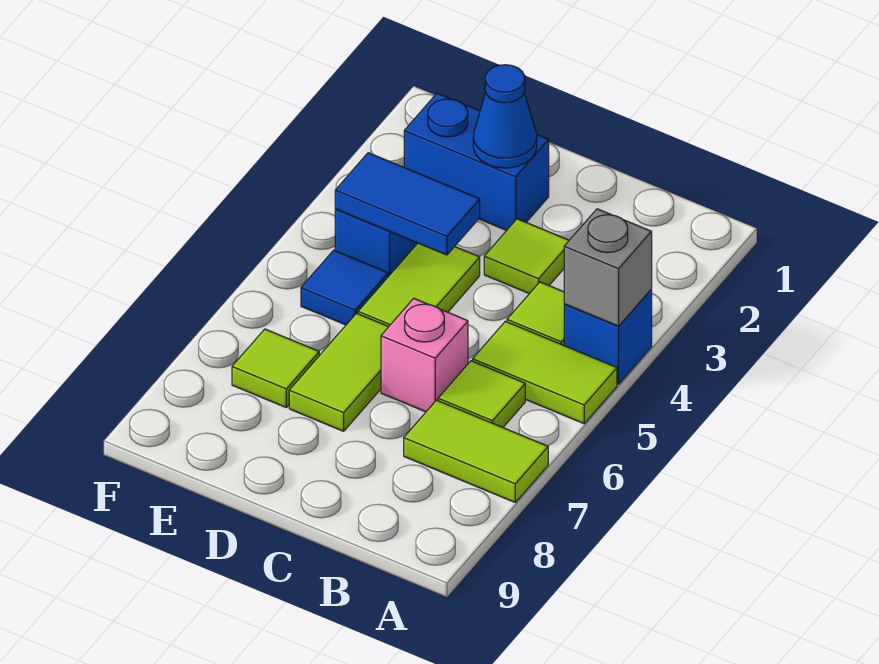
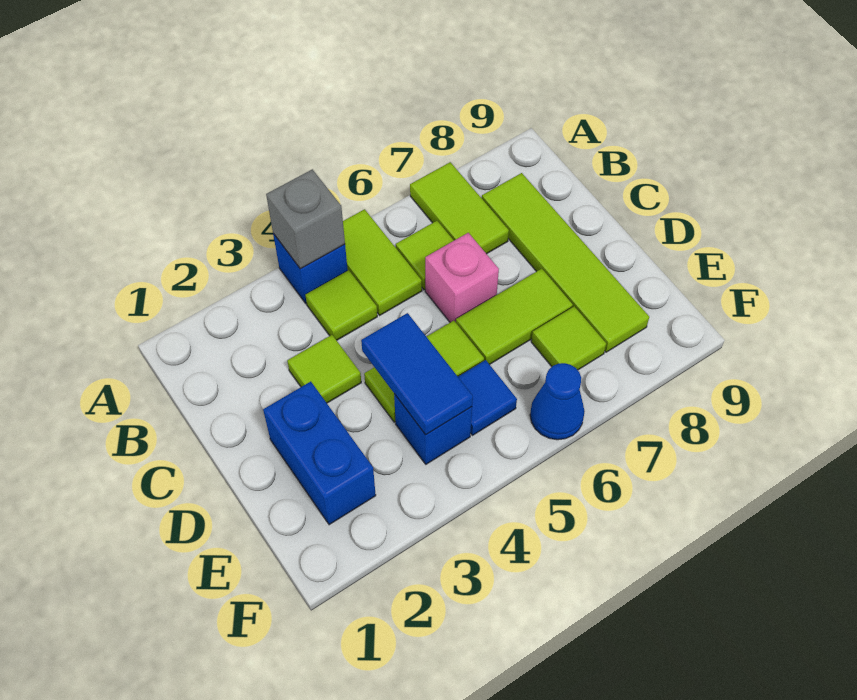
none -> lime 1x4 tile [482,173,649,352]
blue 1x1 cone [473,65,537,168] -> blue 1x1 cone moved to [530,363,585,440]

